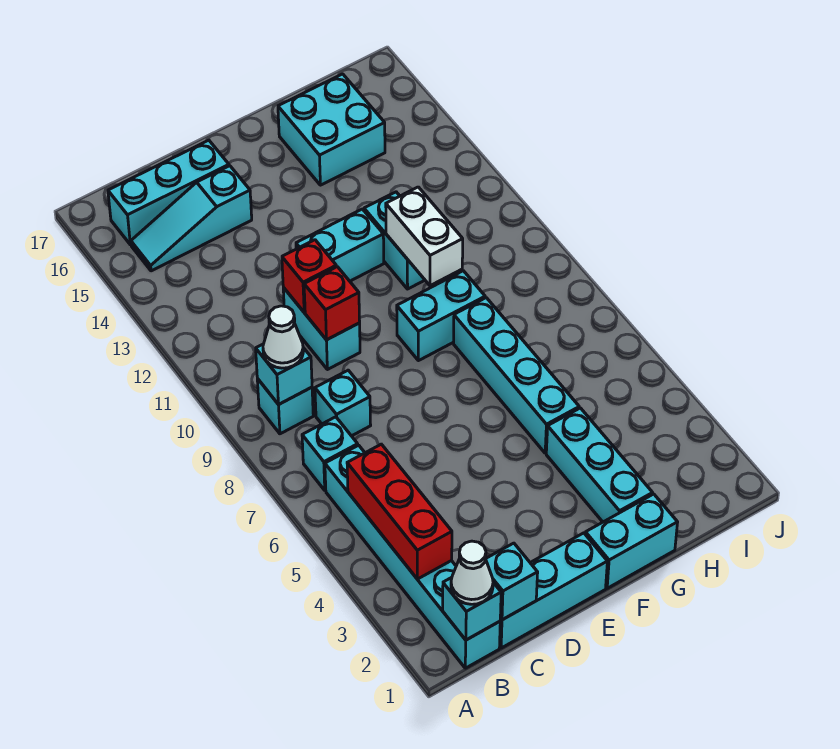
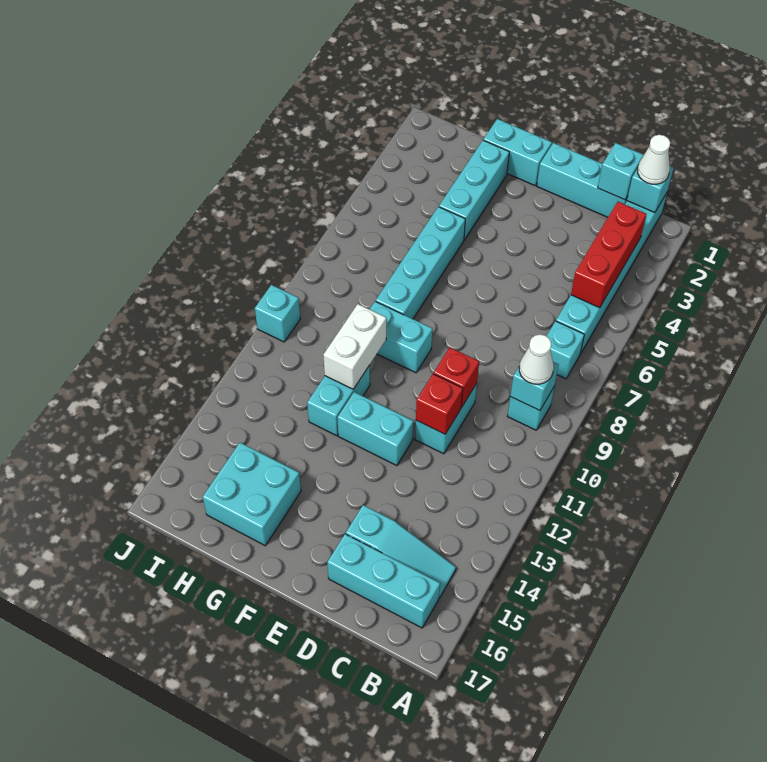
cyan 1x1 brick [315,370,371,436] -> cyan 1x1 brick moved to [255,285,300,342]

